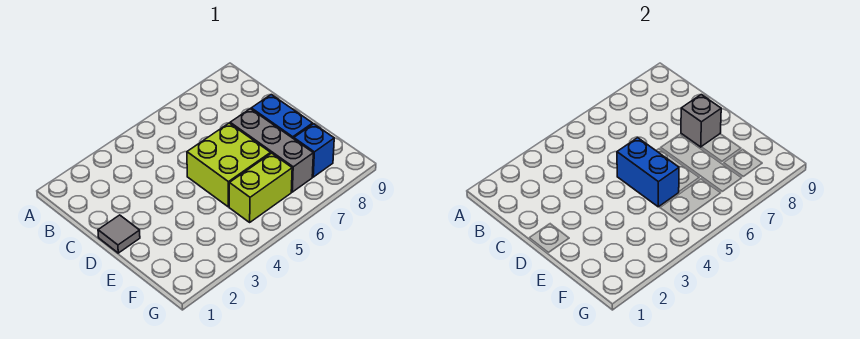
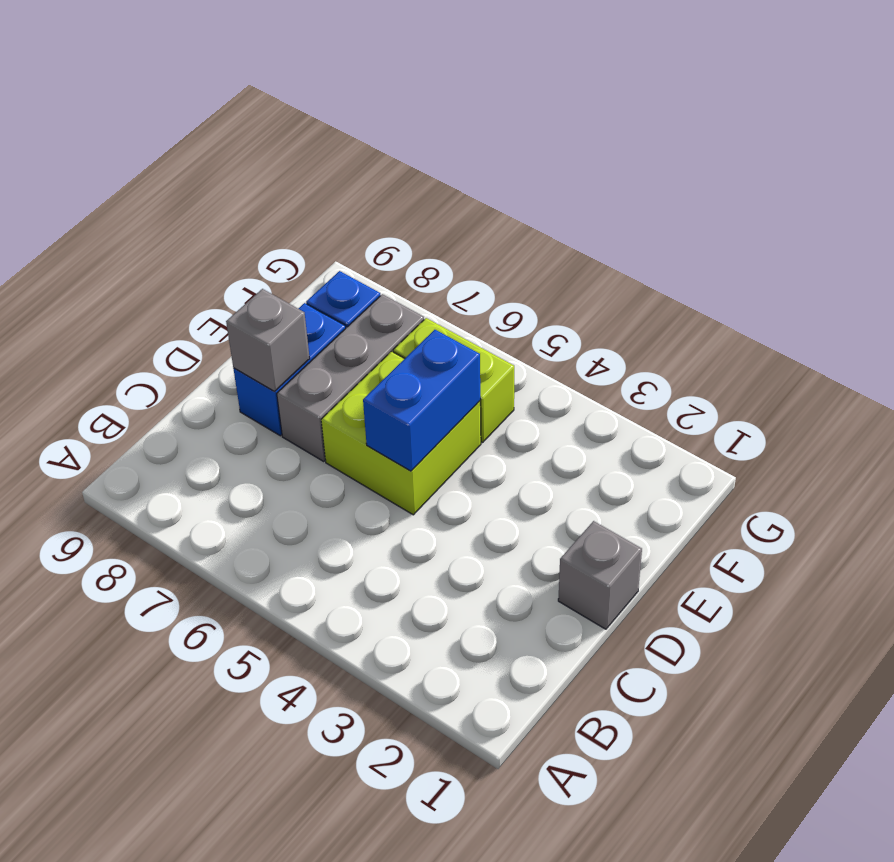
grey 1x1 tile [98,215,140,253] -> grey 1x1 brick [558,521,642,629]

